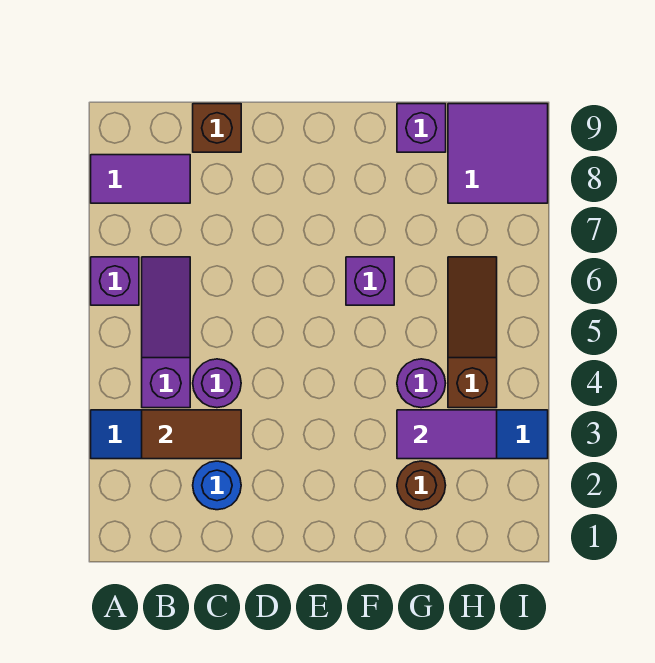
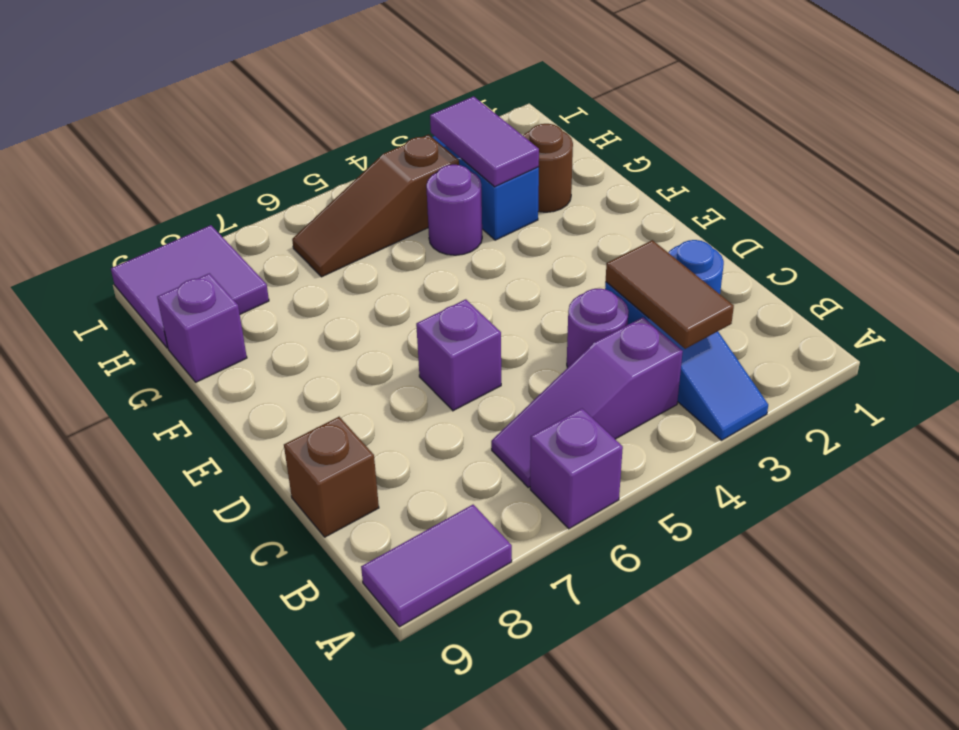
purple 1x2 tile [91,155,190,203] -> purple 1x2 tile turned to [361,505,512,627]
purple 1x1 brick [346,257,394,305] -> purple 1x1 brick moved to [416,299,501,411]

